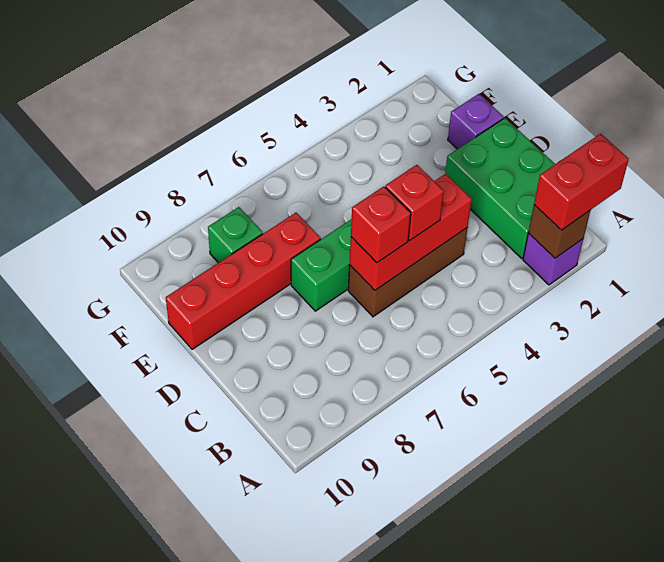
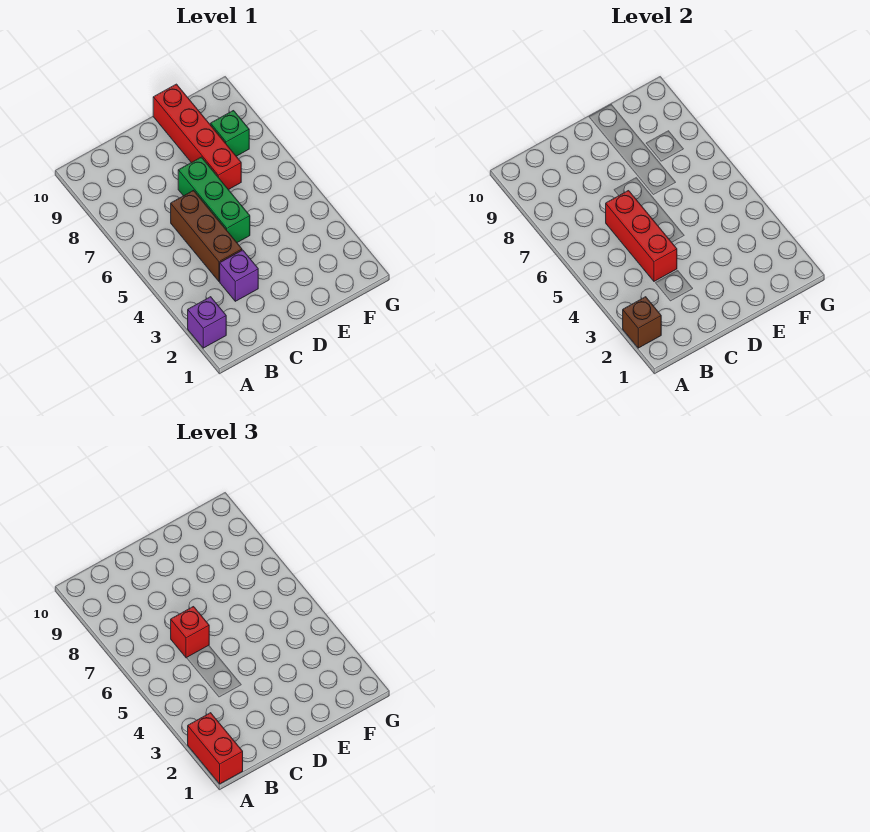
green 2x3 brick [445,118,555,258] -> none
red 1x1 brick [385,165,444,240] -> none
purple 1x1 brick [448,94,504,149] -> purple 1x1 brick moved to [220,250,258,301]

